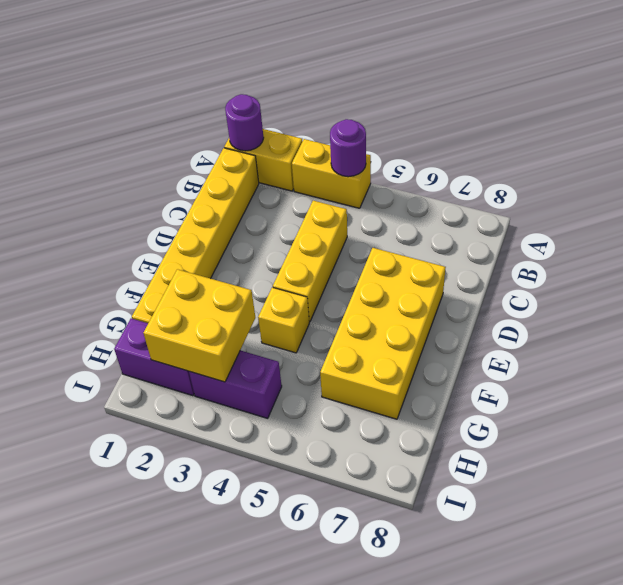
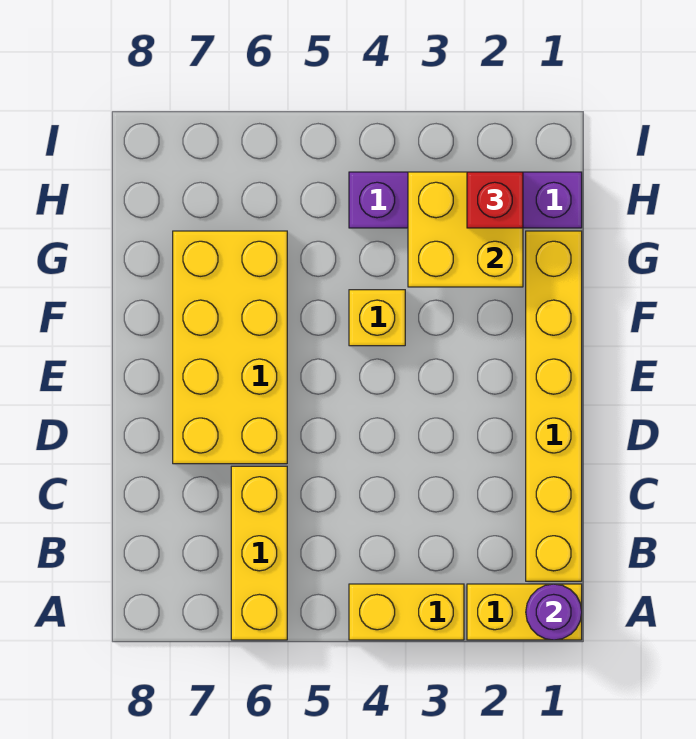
purple 1x1 round brick [330,119,366,177] -> none
yellow 1x3 brick [273,201,347,322] -> yellow 1x3 brick moved to [231,466,287,640]
none -> red 1x1 brick [467,172,523,228]

